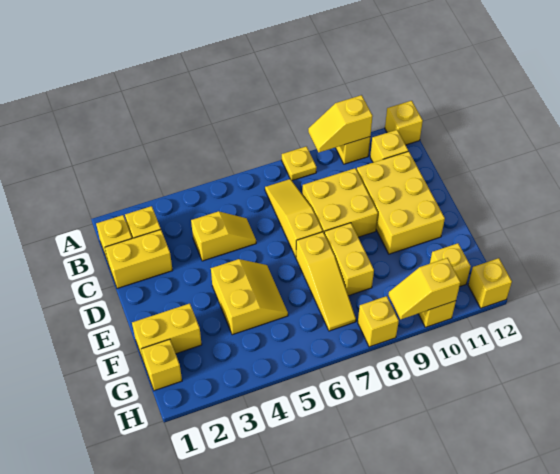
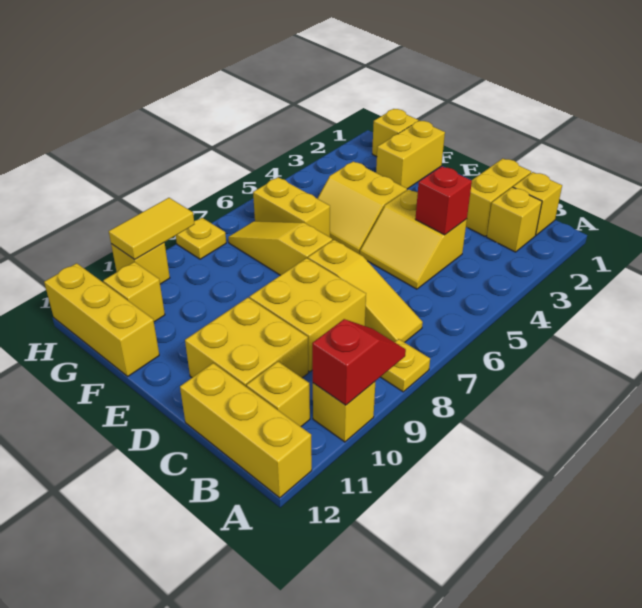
yellow 1x2 slope [308,95,373,152] -> red 1x2 slope [312,319,406,405]
yellow 1x1 brick [385,101,423,145] -> yellow 1x3 brick [180,363,312,498]
yellow 1x2 slope [191,211,256,261] -> yellow 2x2 slope [360,189,467,289]
none -> red 1x1 brick [415,166,472,235]
yellow 2x3 brick [357,151,445,254] -> yellow 2x2 brick [185,298,308,387]
yellow 1x2 brick [324,223,374,296] -> yellow 1x2 brick moved to [253,177,330,237]
yellow 1x1 brick [358,296,399,347] -> yellow 1x1 plate [176,218,226,259]
yellow 1x2 slope [388,258,460,320] -> yellow 1x2 tile [109,198,194,260]
yellow 1x1 brick [468,258,512,308] -> yellow 1x3 brick [44,263,159,376]

